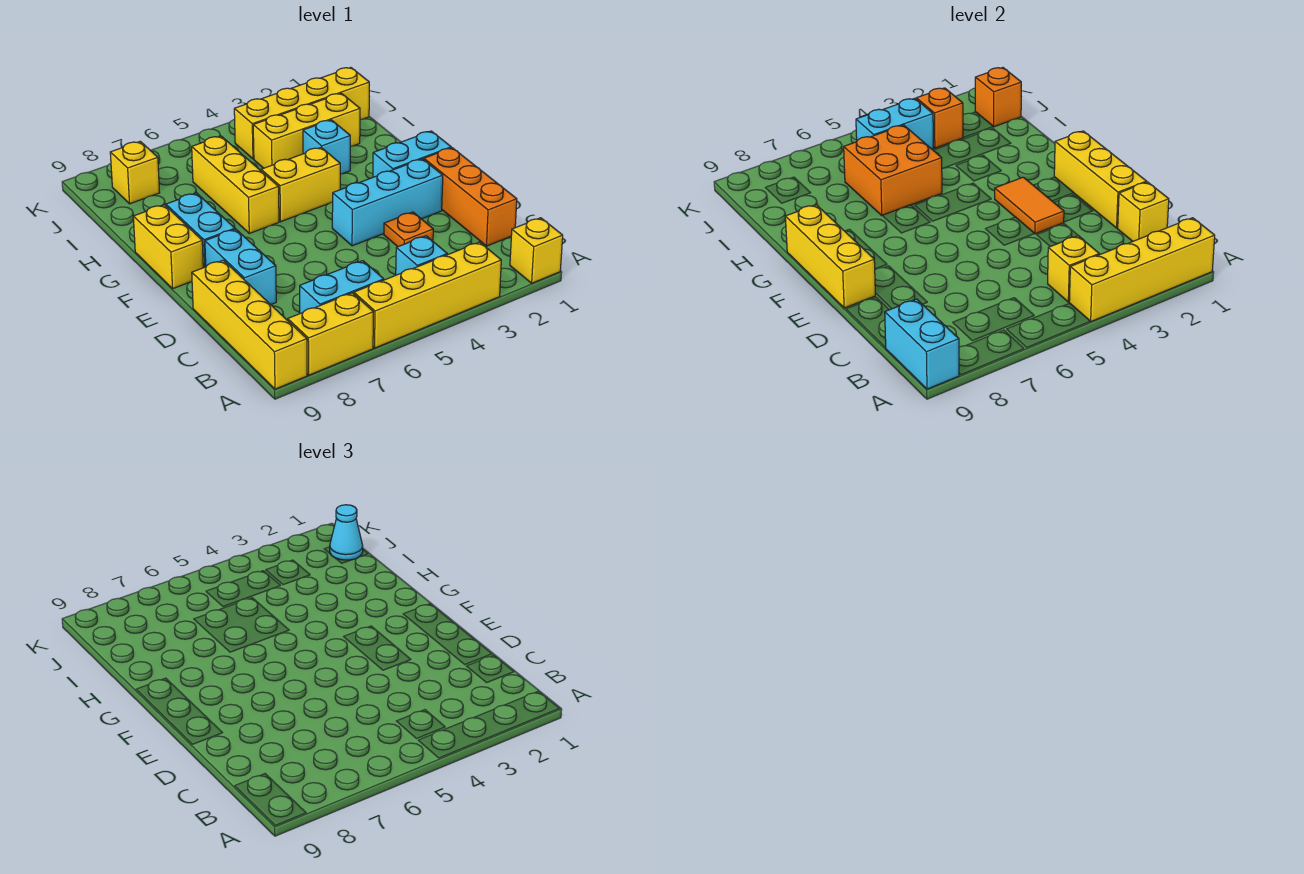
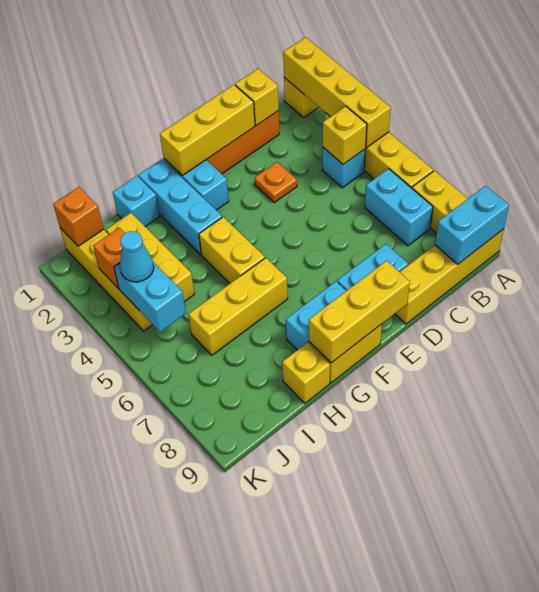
cyan 1x3 brick [332,159,443,246] -> cyan 1x3 brick moved to [138,159,222,255]
orange 1x2 tile [995,177,1064,234] -> none
cyan 1x1 brick [303,120,350,174] -> cyan 1x1 brick moved to [113,176,160,226]
orange 2x2 brick [844,125,942,216] -> none
cyan 1x1 cone [330,505,363,560] -> cyan 1x1 cone moved to [120,231,154,282]
yellow 1x1 brick [110,141,159,204] -> yellow 1x1 brick moved to [282,342,330,403]

